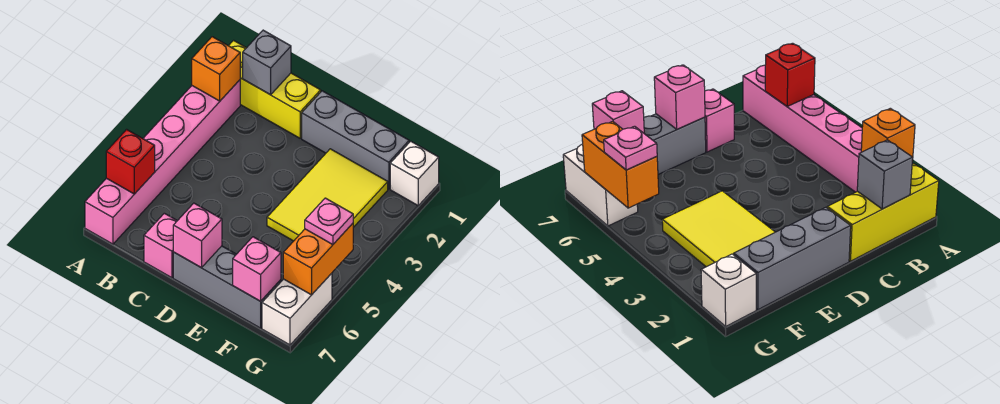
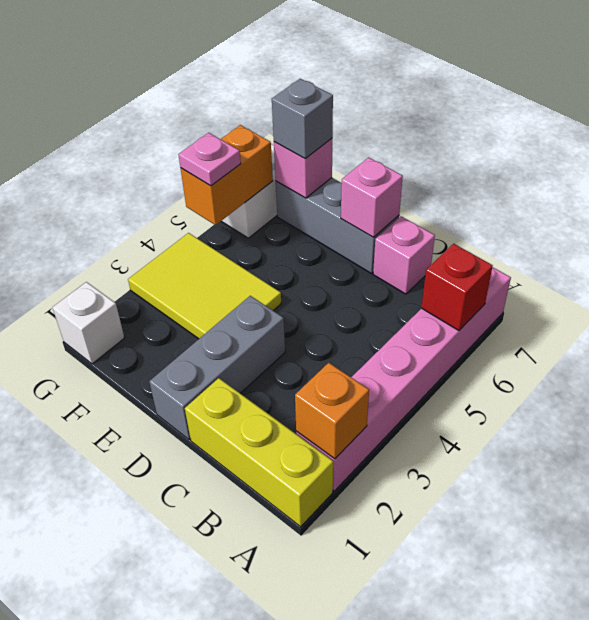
grey 1x1 brick [243,30,291,95] -> grey 1x1 brick moved to [272,79,333,158]
grey 1x3 brick [302,91,409,189] -> grey 1x3 brick turned to [149,296,285,440]
yellow 2x3 tile [267,149,388,241] -> yellow 2x3 tile turned to [128,233,281,339]

